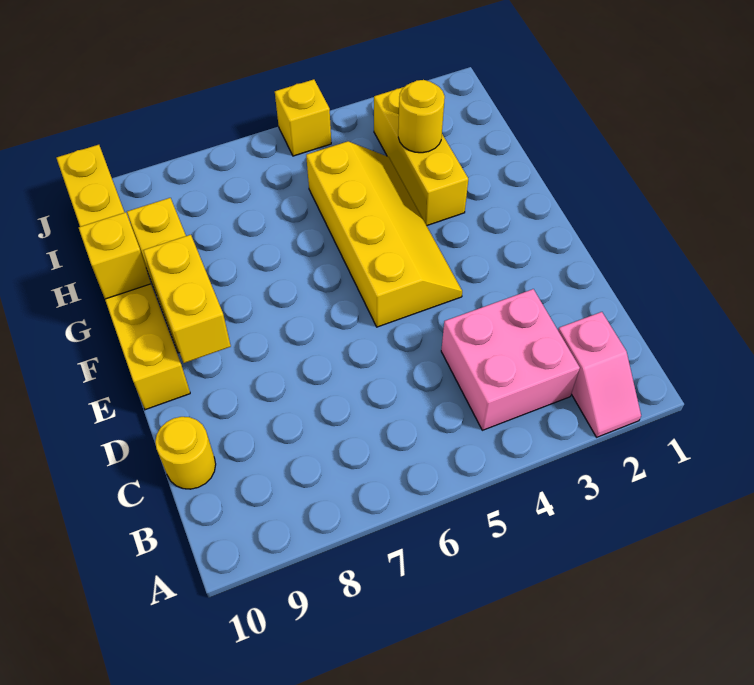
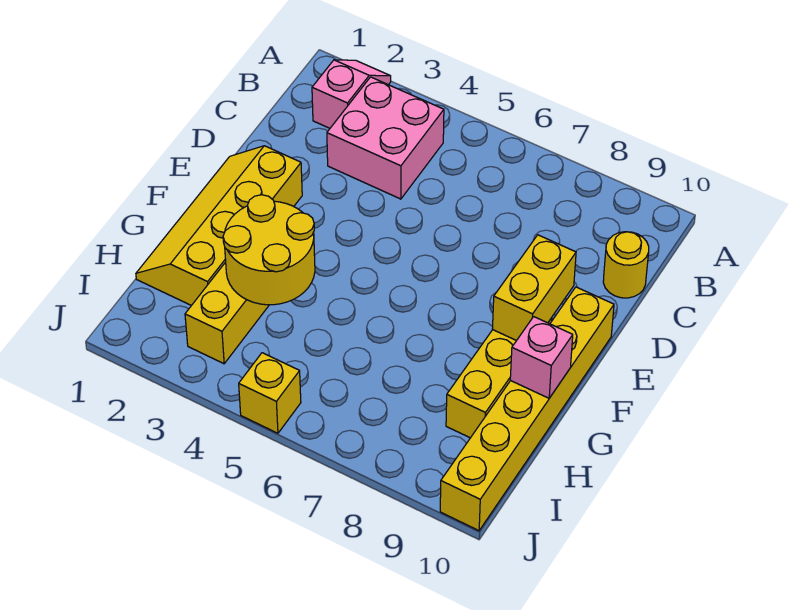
yellow 2x4 slope [306,141,462,327] -> yellow 2x4 slope moved to [136,146,302,305]
yellow 1x1 brick [79,212,151,299] -> pink 1x1 brick [510,317,573,398]
yellow 1x1 round brick [398,80,445,153] -> yellow 2x2 round brick [223,195,315,305]

